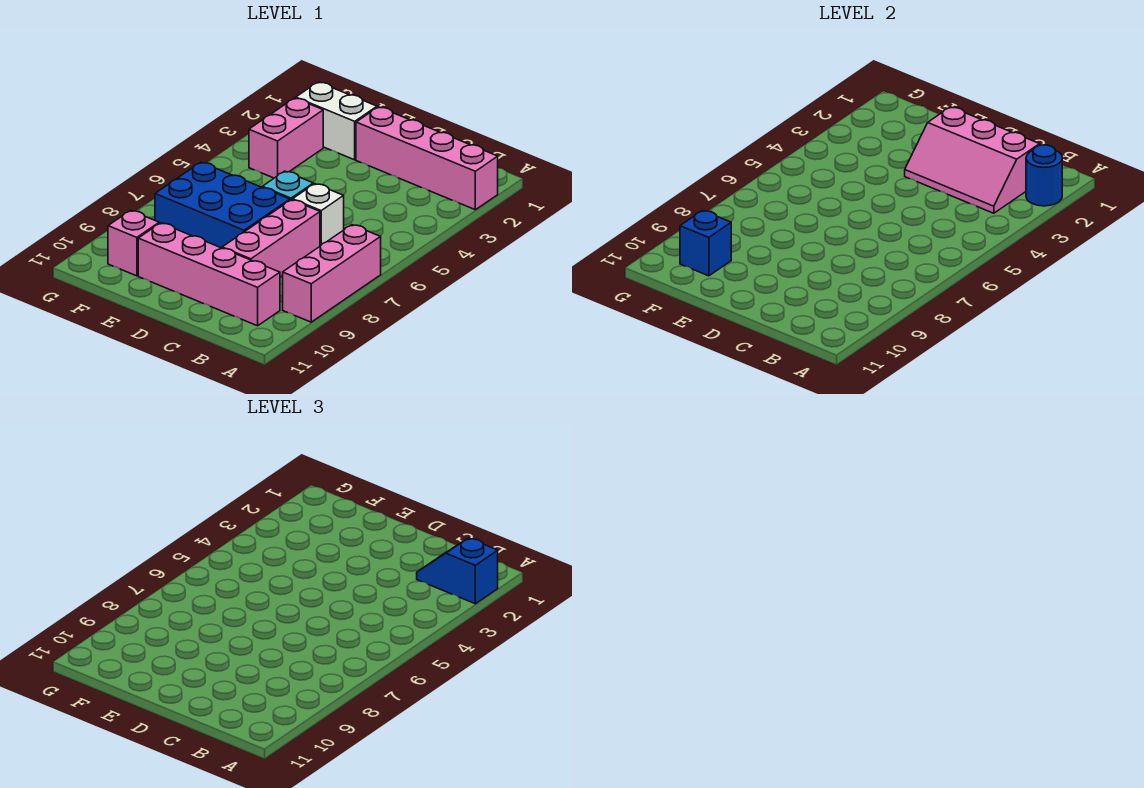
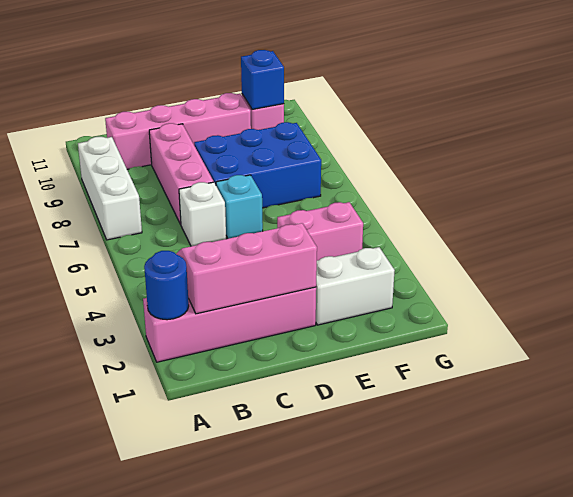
blue 1x2 slope [417,538,498,604] -> none
pink 1x3 brick [283,225,381,322] -> white 1x3 brick [78,137,142,240]
pink 1x2 brick [249,98,323,178] -> pink 1x2 brick turned to [277,202,363,260]

